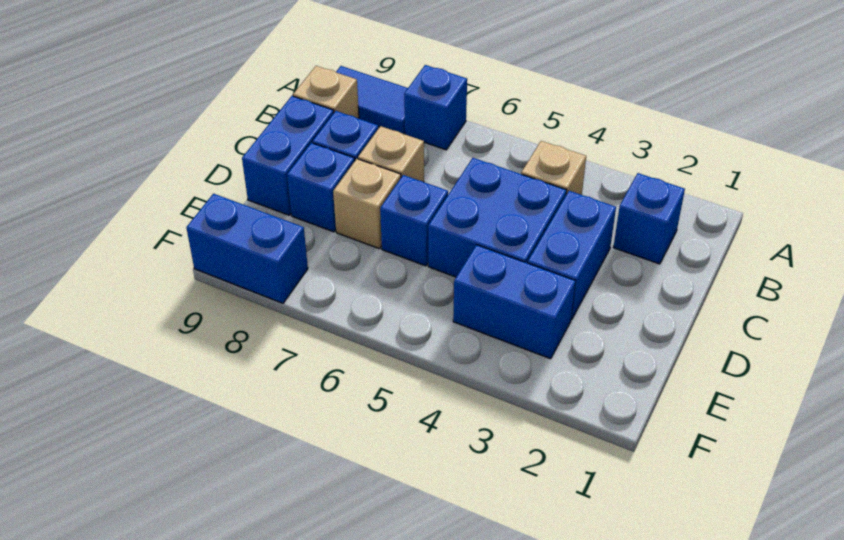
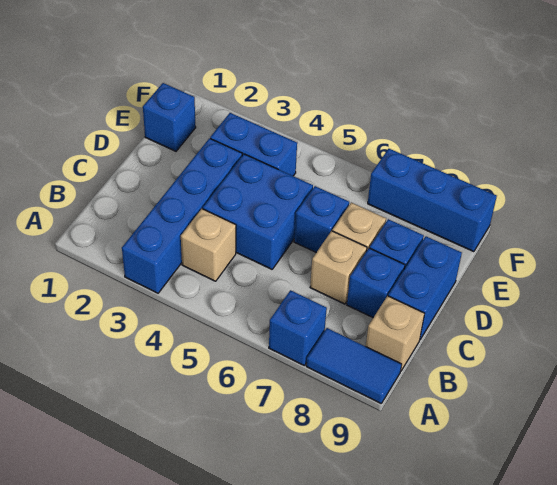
blue 1x1 brick [613,173,685,264] -> blue 1x1 brick moved to [143,83,196,151]
blue 1x2 brick [528,191,616,320] -> blue 1x4 brick [122,138,242,293]
blue 1x2 brick [186,194,308,303] -> blue 1x3 brick [368,149,497,252]

